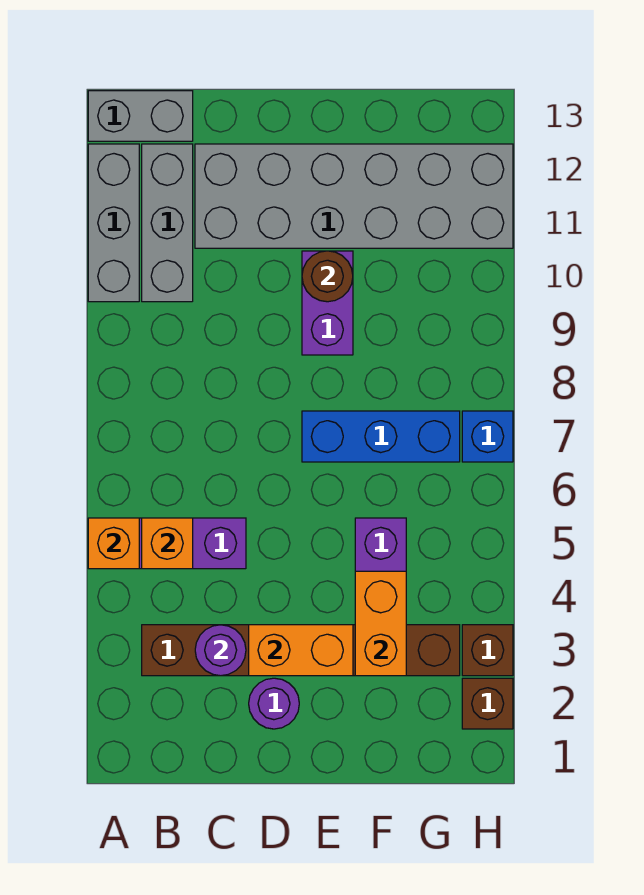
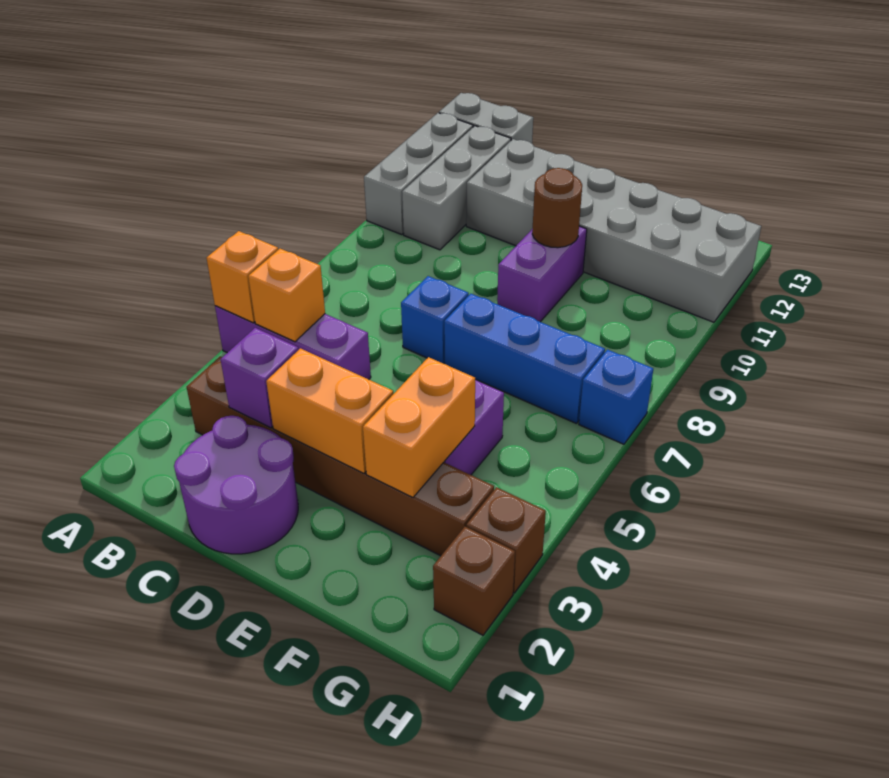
purple 1x1 round brick [195,625,246,676] -> purple 1x1 brick [221,328,298,428]
purple 1x1 round brick [249,678,299,729] -> purple 2x2 round brick [174,416,298,554]
none -> blue 1x1 brick [401,276,469,363]

